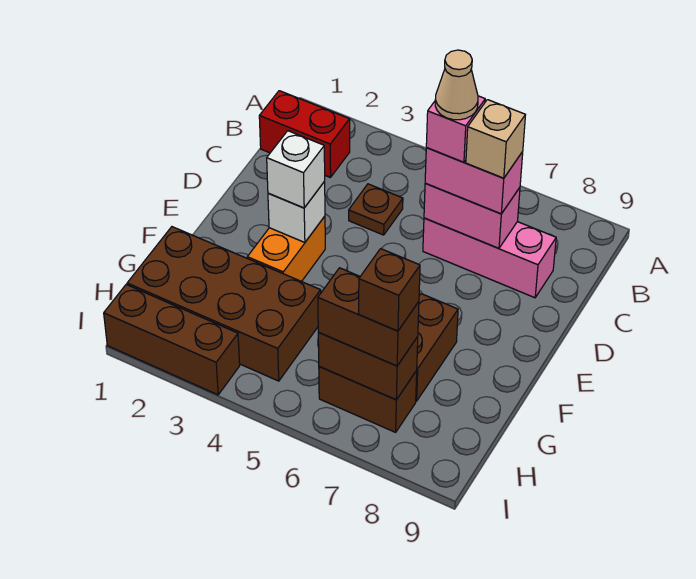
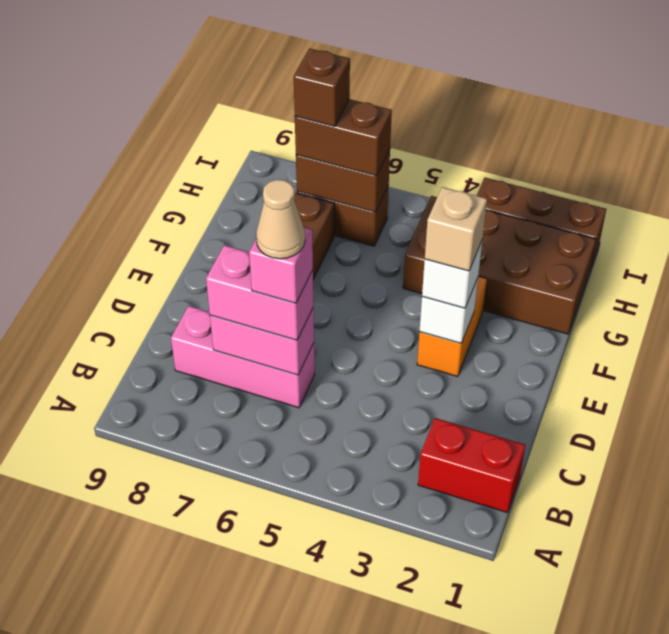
brown 1x1 plate [349,184,403,235] -> none
tan 1x1 brick [466,100,525,178] -> tan 1x1 brick moved to [425,187,487,271]

